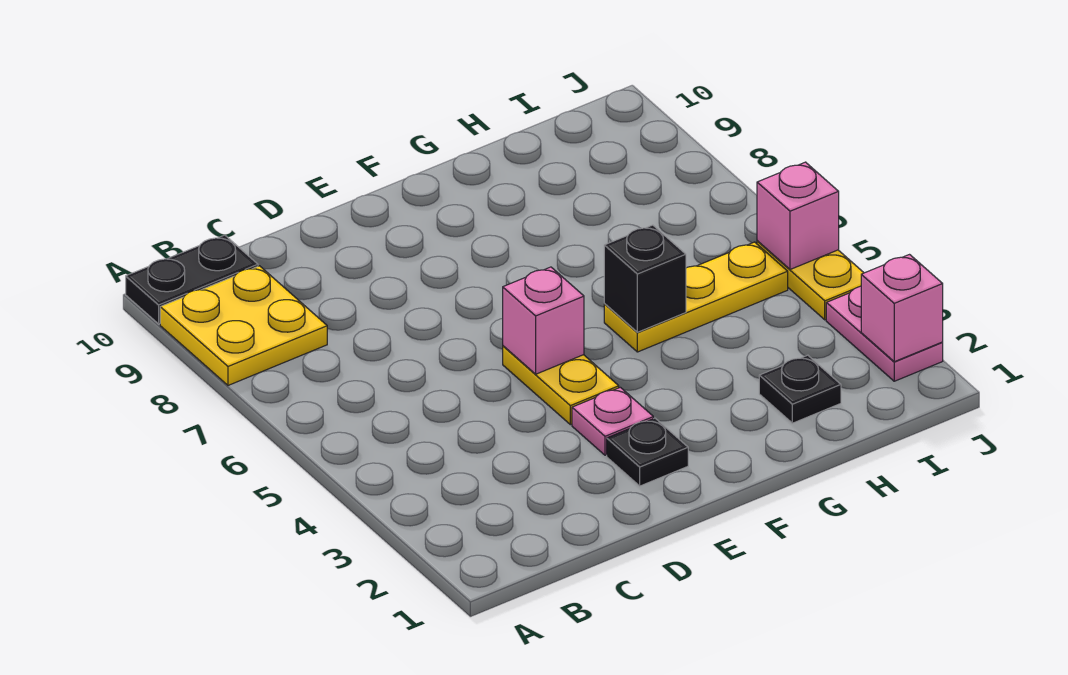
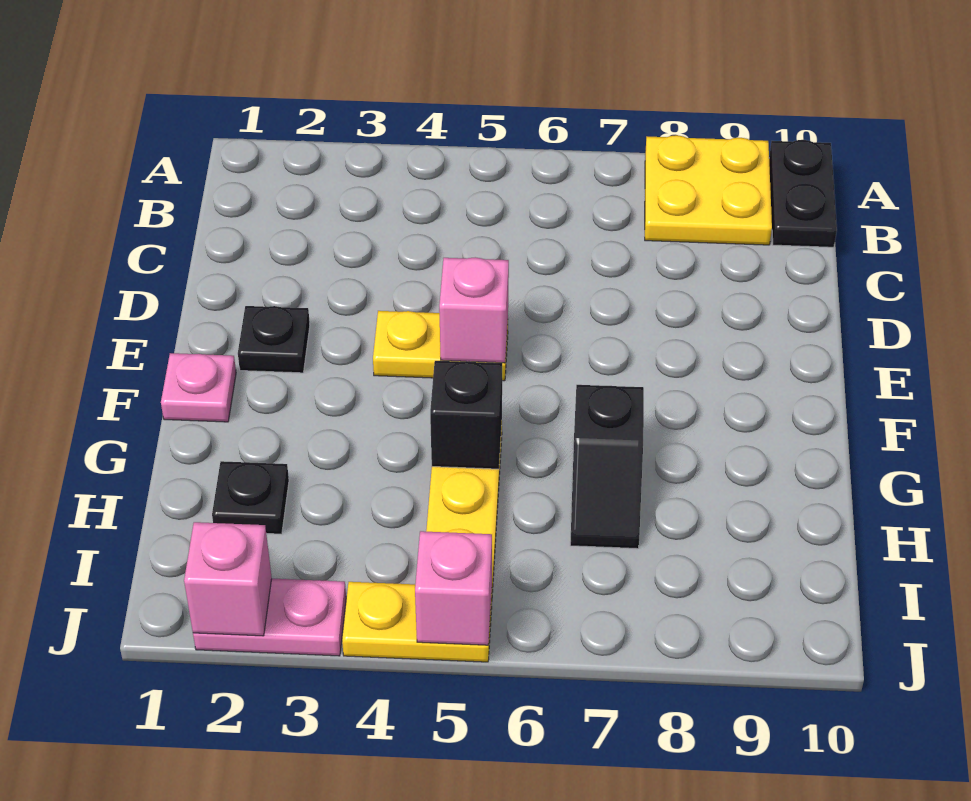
pink 1x1 plate [572,387,653,455] -> pink 1x1 plate moved to [161,353,236,422]
none -> black 1x2 slope [570,385,644,549]

